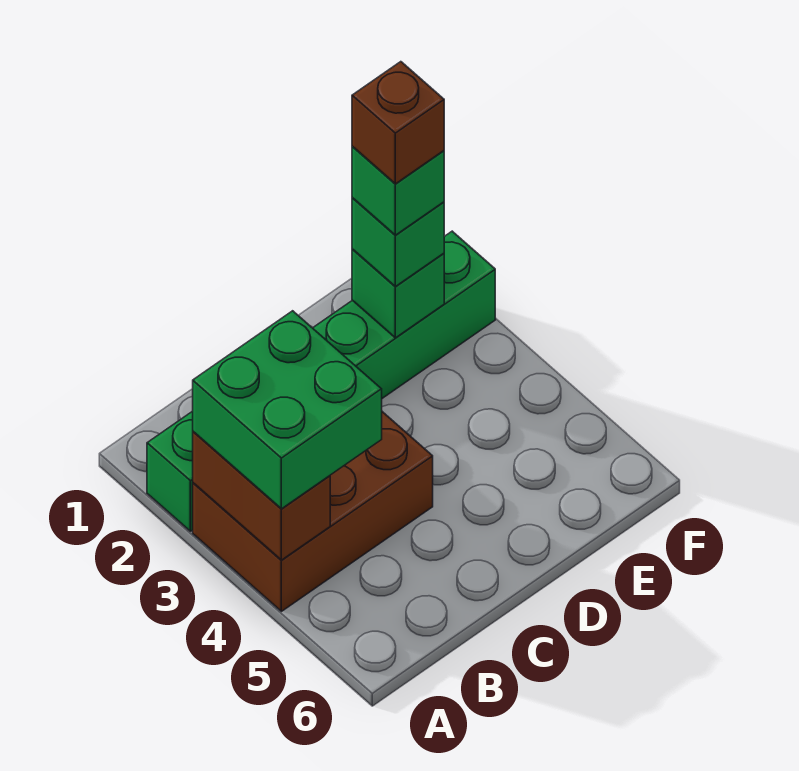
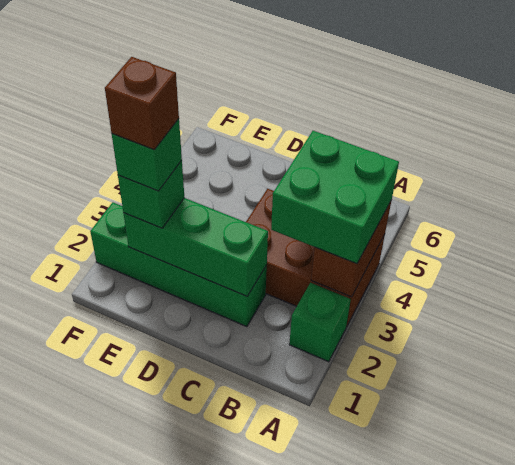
green 1x1 brick [352,249,444,338] -> green 1x3 brick [124,198,268,296]

